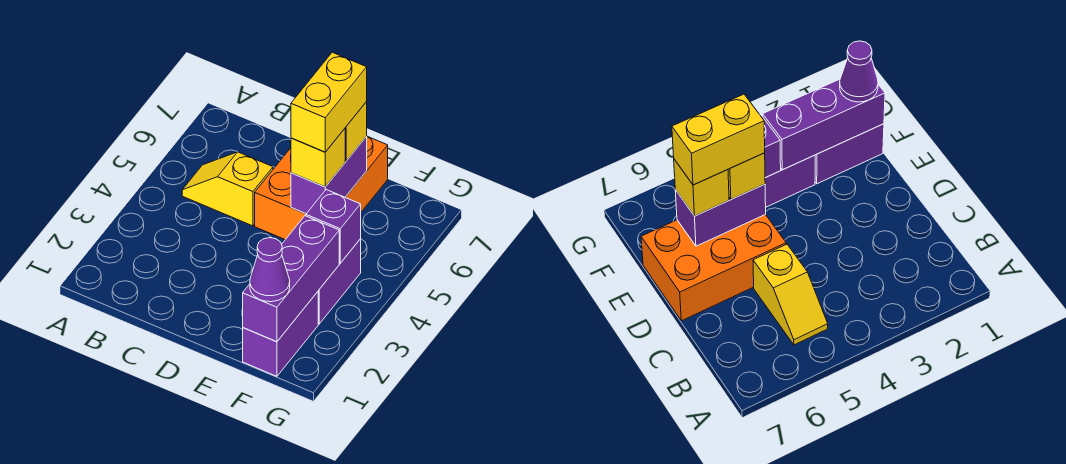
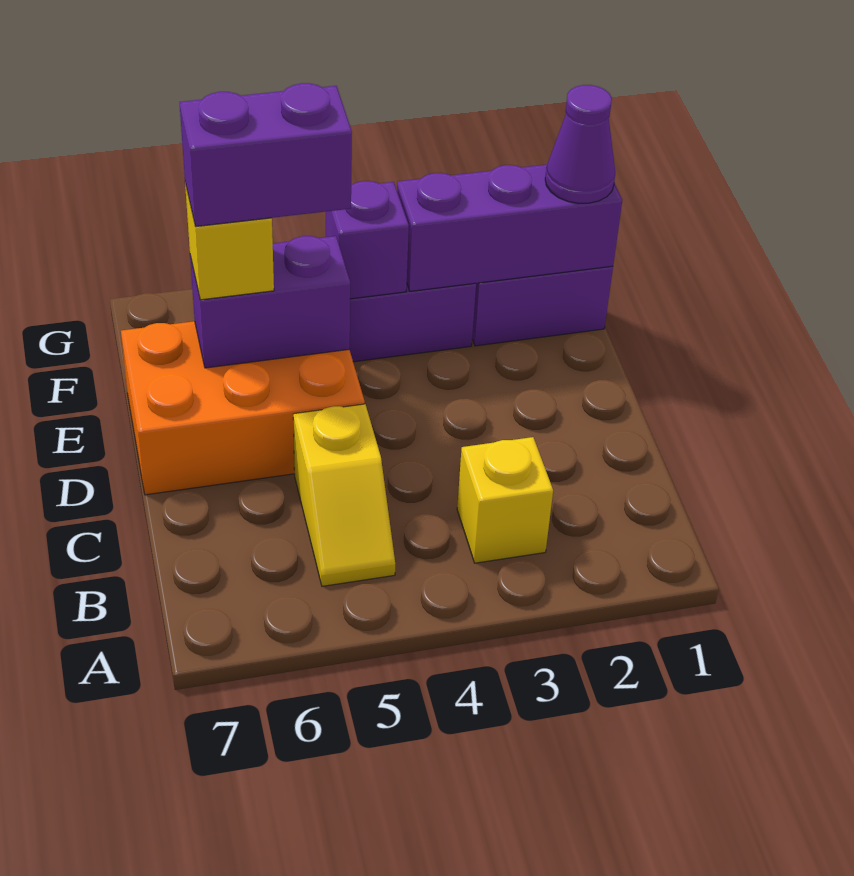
yellow 1x1 brick [291,129,345,187] -> yellow 1x1 brick moved to [457,437,553,563]
yellow 1x2 brick [291,52,367,152] -> purple 1x2 brick [180,83,352,227]

